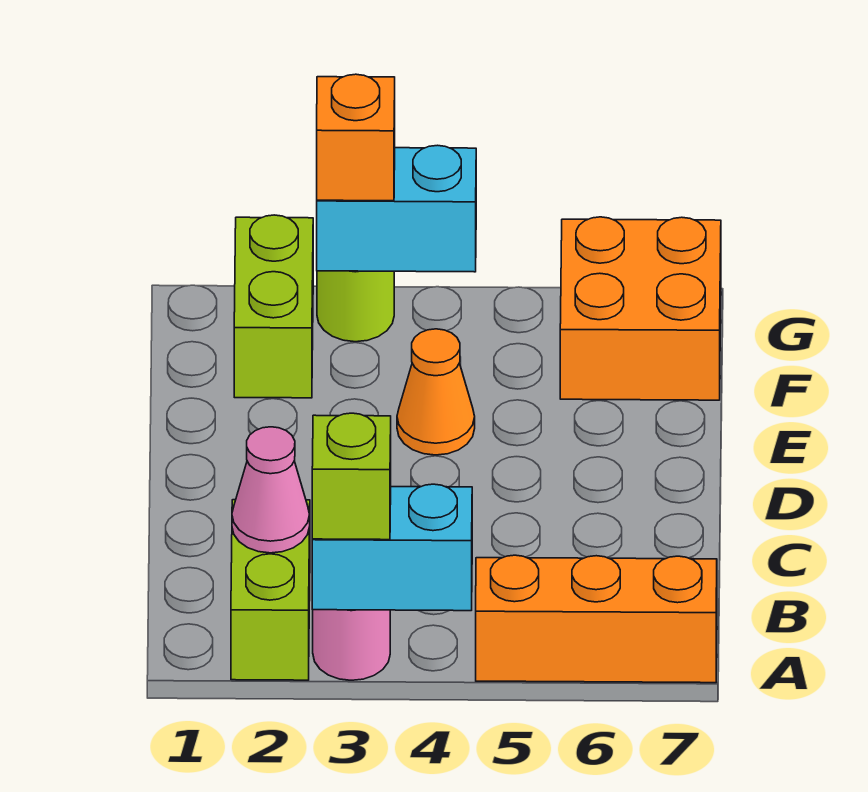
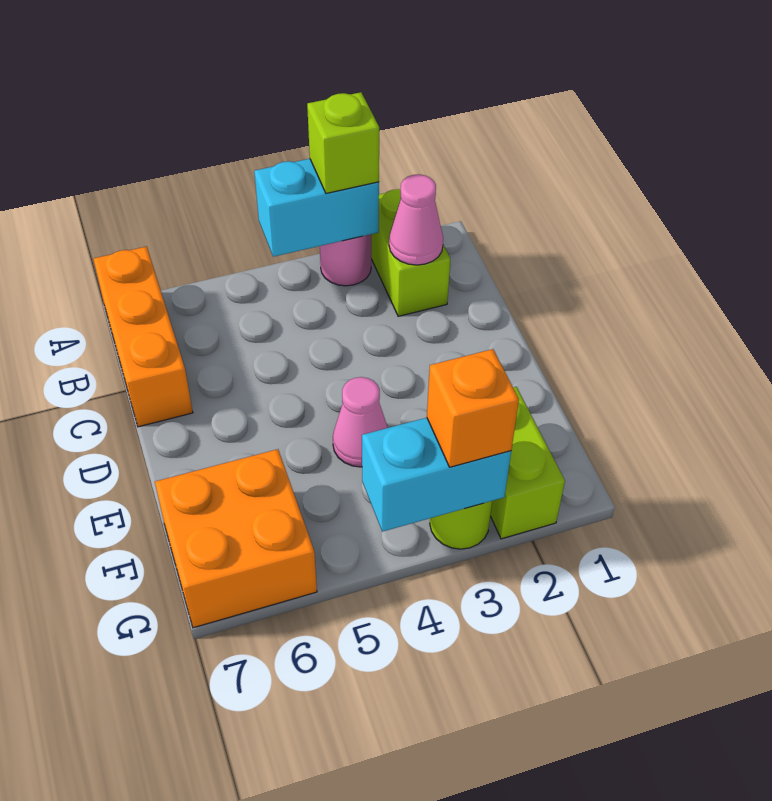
orange 1x3 brick [476,555,717,683] -> orange 1x3 brick turned to [93,247,193,427]
orange 1x1 cone [397,329,475,455] -> pink 1x1 cone [333,377,388,467]

